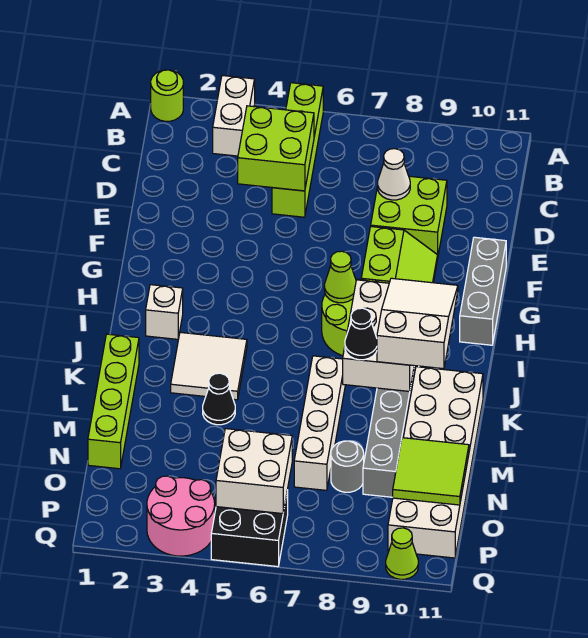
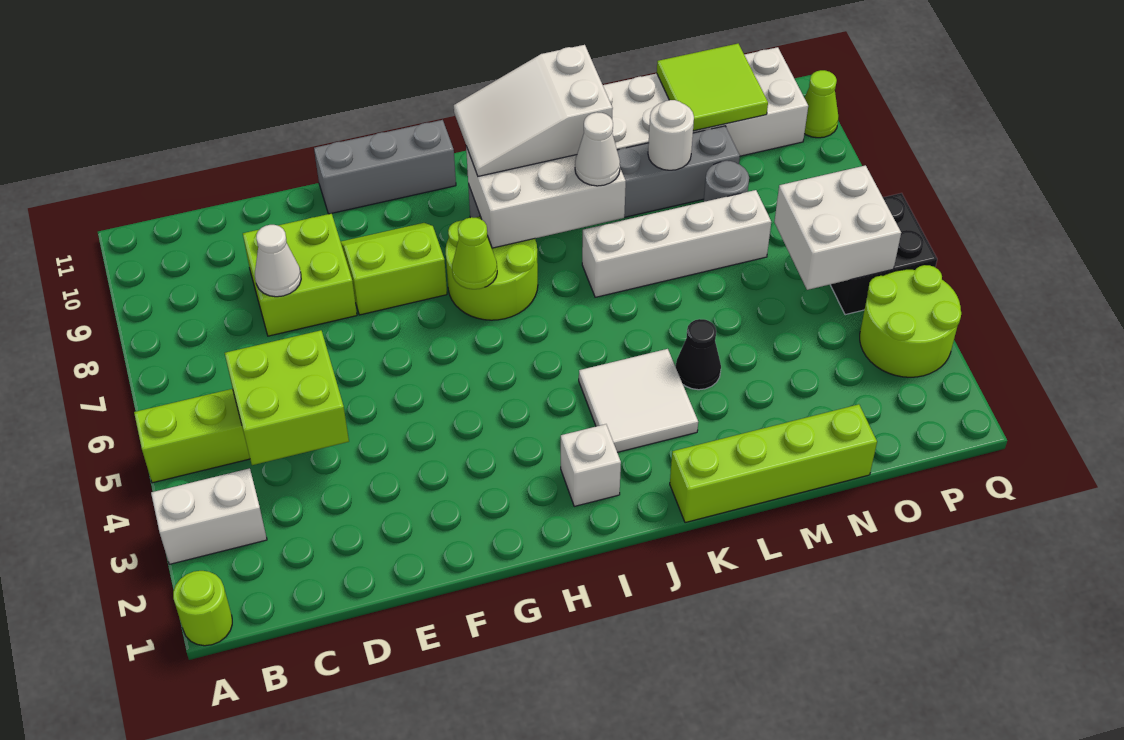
black 1x1 cone [345,308,377,360] -> white 1x1 cone [575,112,620,186]
none -> white 1x1 round brick [648,100,694,170]
pink 2x2 round brick [147,476,215,556] -> lime 2x2 round brick [860,265,961,377]

